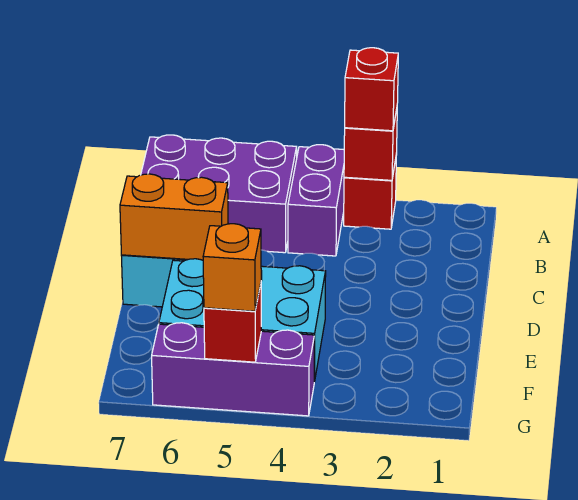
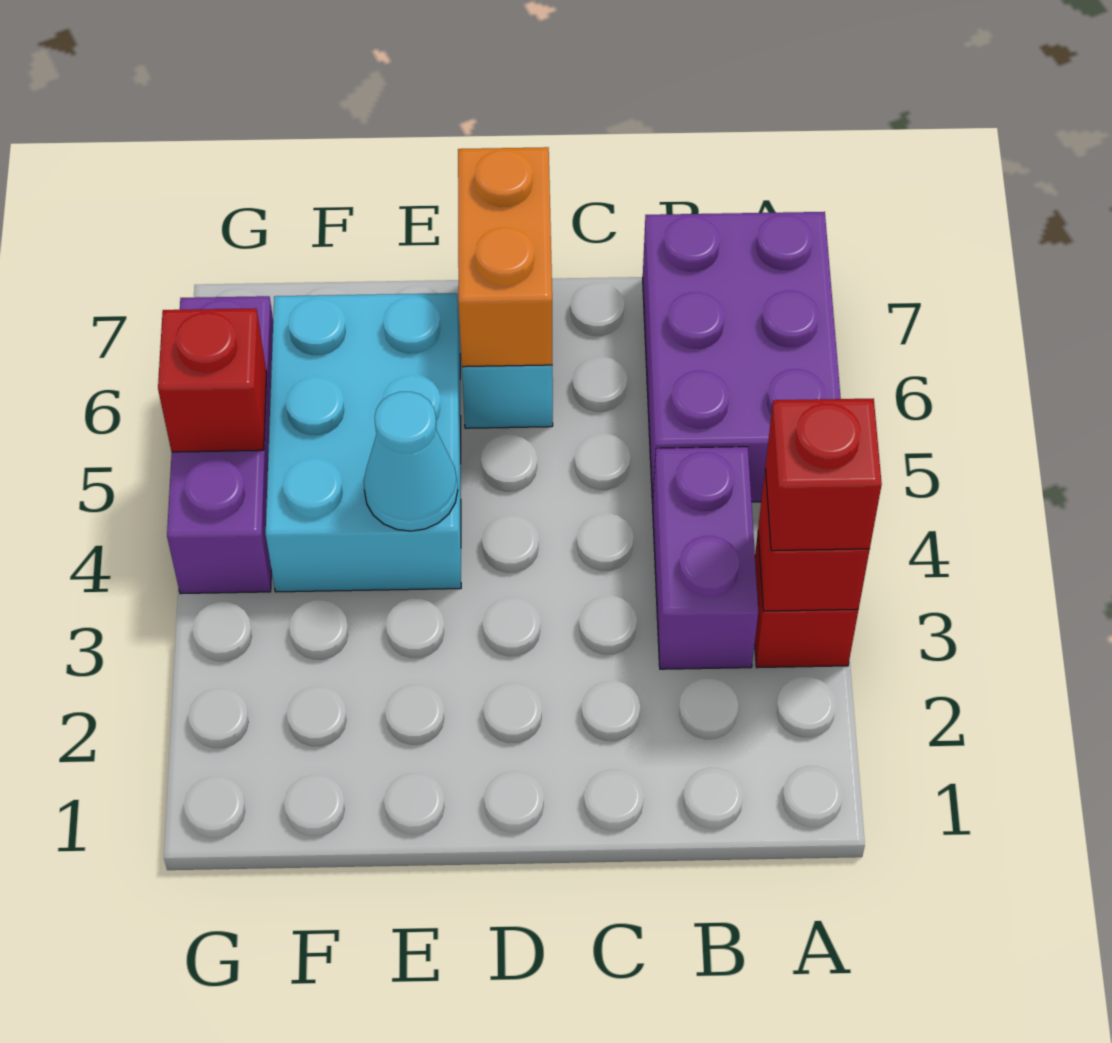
purple 1x2 brick [288,145,344,256] -> purple 1x2 brick turned to [653,447,758,669]
none -> cyan 1x1 cone [364,392,458,531]
orange 1x1 brick [203,224,261,311] -> none

